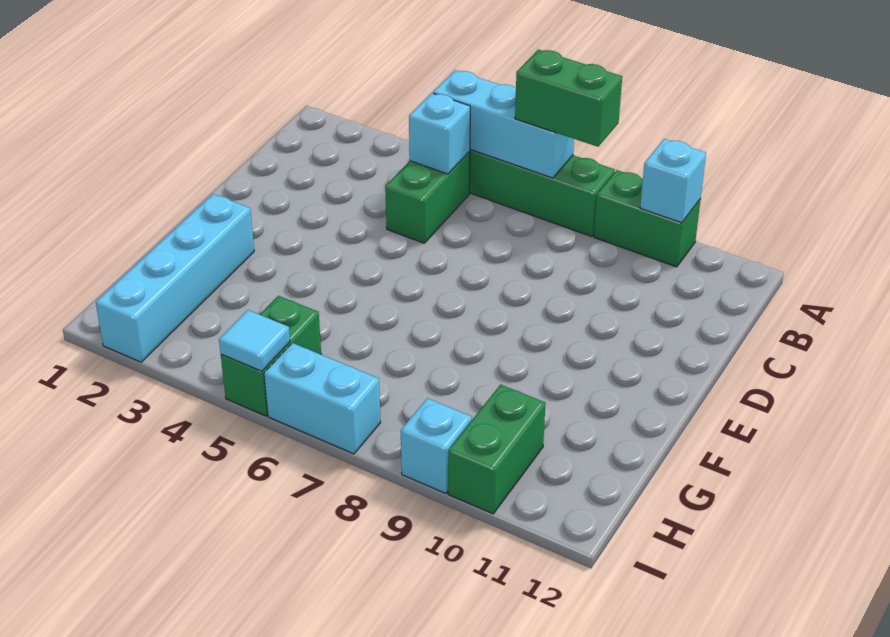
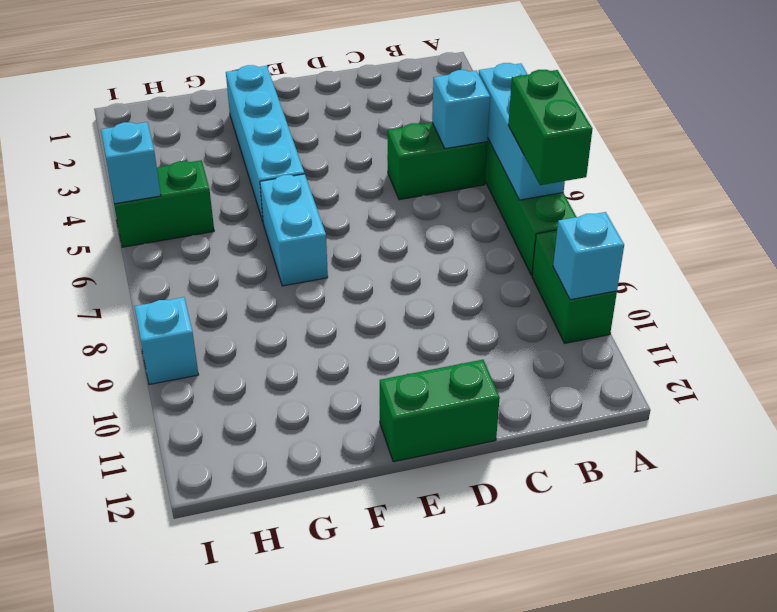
cyan 1x4 brick [96,194,254,362] -> cyan 1x4 brick turned to [226,65,304,221]
green 1x2 brick [448,385,545,514] -> green 1x2 brick moved to [380,360,500,462]
cyan 1x1 tile [219,310,290,371] -> cyan 1x1 brick [101,122,161,204]
cyan 1x2 brick [264,343,381,454] -> cyan 1x2 brick moved to [260,174,328,286]

